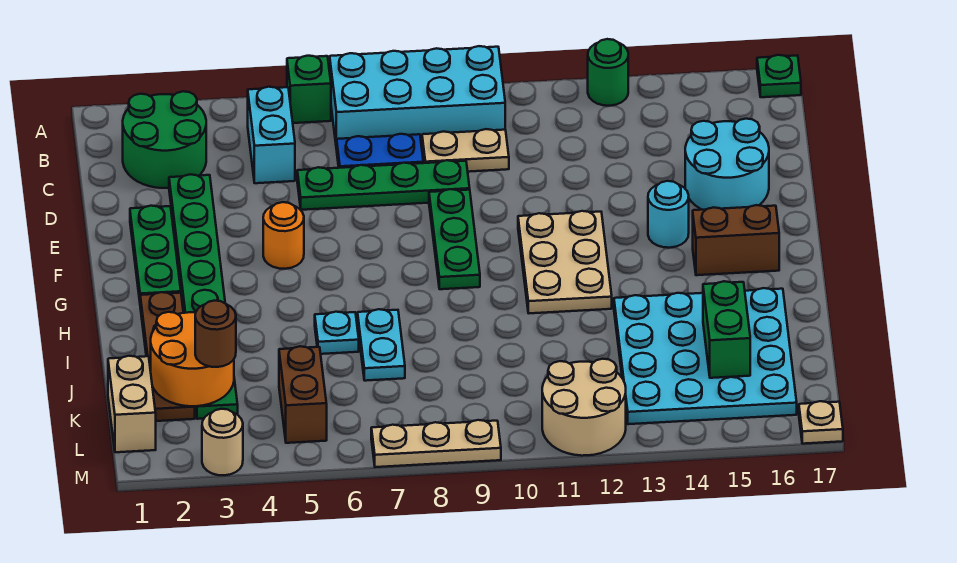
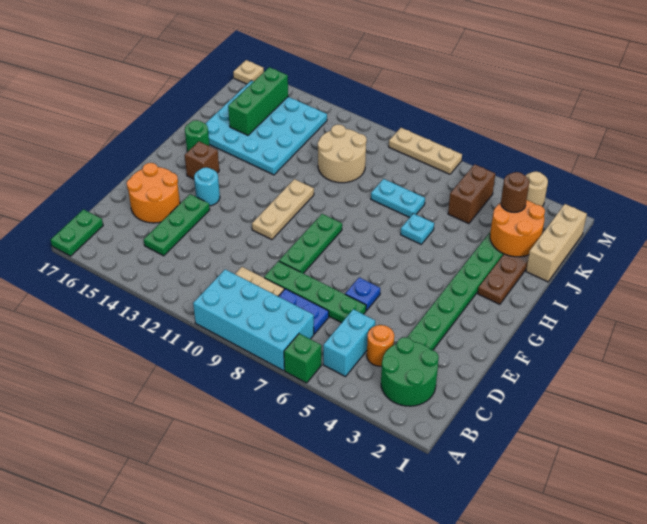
green 1x1 round brick [588,39,628,106] -> green 1x1 round brick moved to [185,120,209,152]
green 1x1 plate [757,55,801,97] -> green 1x2 plate [51,209,103,256]
cyan 2x2 round brick [685,119,769,210] -> orange 2x2 round brick [127,163,180,223]
green 1x3 plate [130,206,181,300] -> green 1x3 plate moved to [144,194,210,256]
none -> blue 1x1 plate [345,277,380,311]
orange 1x1 round brick [263,202,304,269] -> orange 1x1 round brick moved to [367,325,394,366]
tan 2x3 plate [518,211,612,313] -> tan 1x3 plate [252,179,314,240]
brown 1x2 brick [693,205,779,275] -> brown 1x1 brick [185,141,219,179]
cyan 1x2 plate [358,309,405,381] -> cyan 1x2 plate turned to [371,179,425,218]
green 1x2 brick [703,281,750,378] -> green 1x3 brick [228,67,288,135]
tan 1x2 brick [108,356,156,452] -> tan 1x3 brick [526,204,587,282]
tan 2x2 round brick [542,359,626,456] -> tan 2x2 round brick moved to [318,124,367,183]

